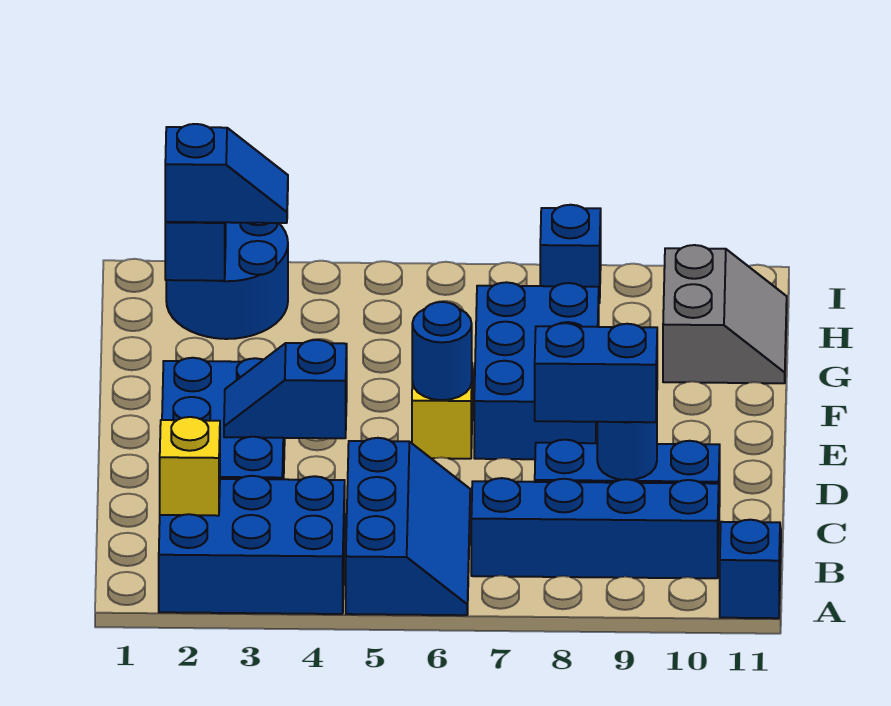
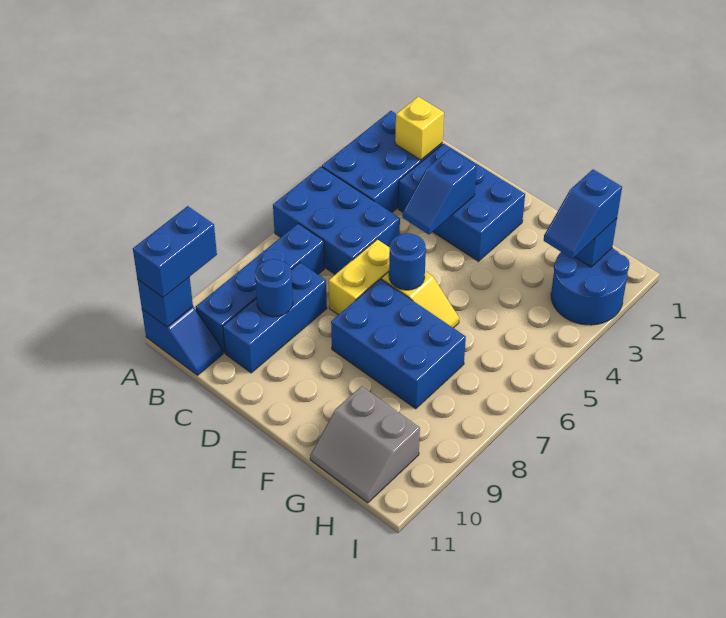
blue 2x3 slope [346,438,470,615] -> blue 2x3 brick [273,167,400,274]
blue 1x2 brick [535,323,657,422] -> blue 1x2 brick moved to [133,206,217,298]
blue 1x2 slope [224,340,347,438] -> blue 1x2 slope turned to [402,149,477,235]
none -> yellow 1x2 brick [329,239,390,315]
blue 1x1 brick [540,205,601,303] -> blue 1x1 brick moved to [137,277,193,327]

